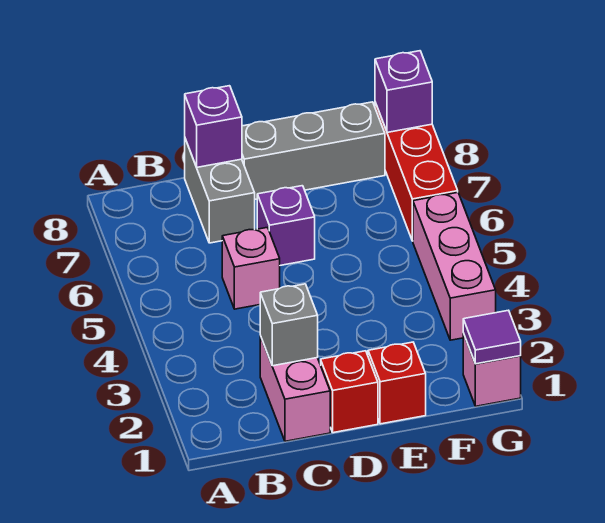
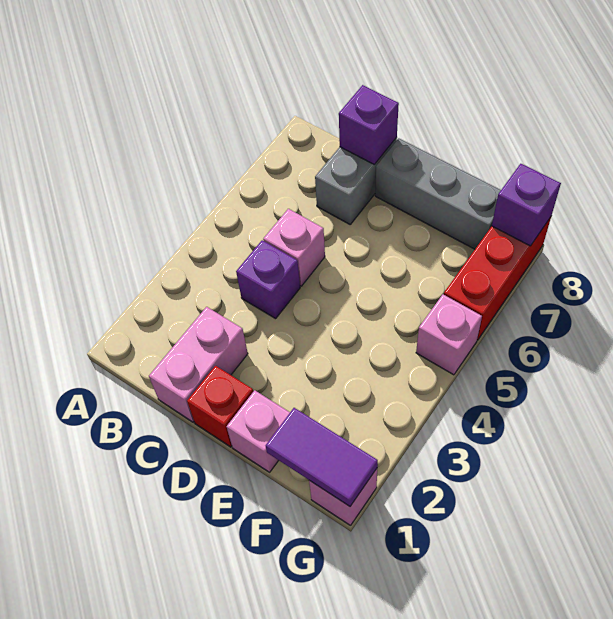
grey 1x1 brick [260,284,318,366] -> none
purple 1x1 brick [257,186,315,265] -> purple 1x1 brick moved to [236,240,300,319]
red 1x1 brick [368,342,426,424] -> pink 1x1 brick [227,390,290,472]
purple 1x1 tile [463,310,521,364] -> purple 1x2 tile [266,408,378,506]
pink 1x3 brick [413,192,496,340] -> pink 1x1 brick [416,294,482,375]

